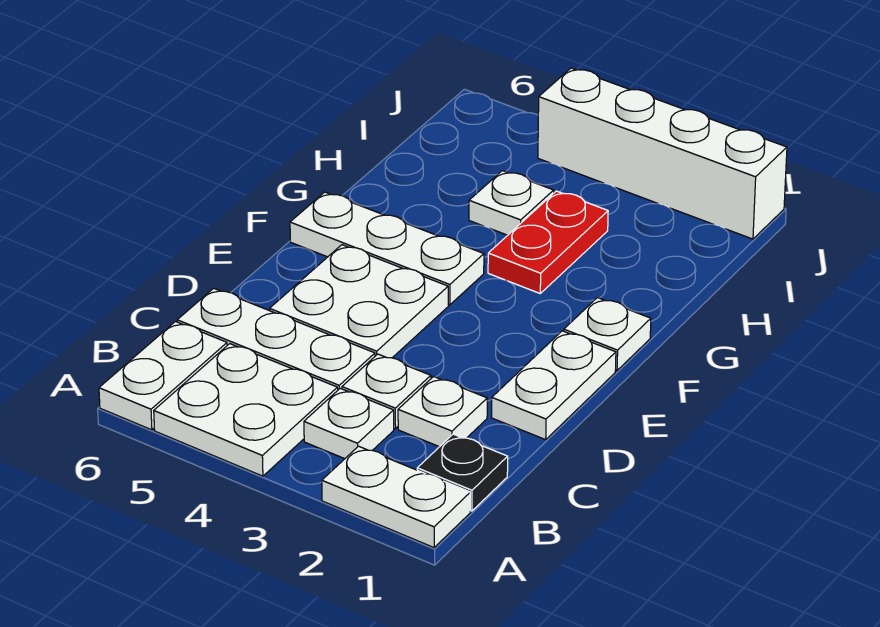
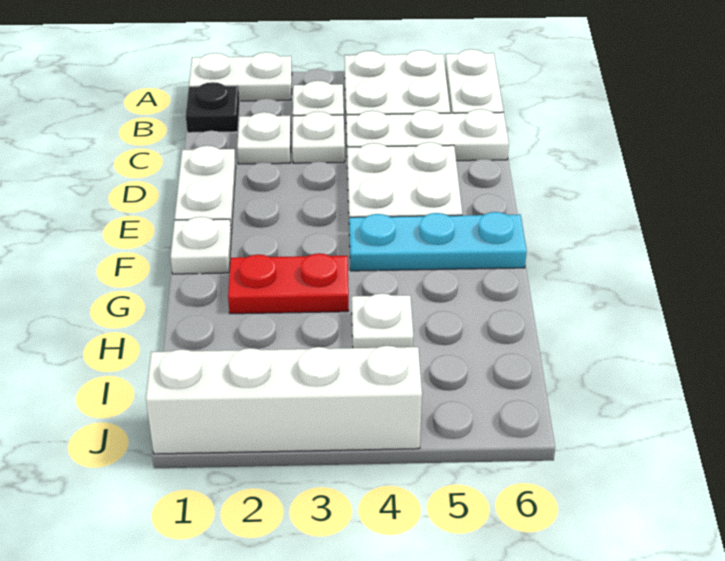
white 1x3 plate [290,192,484,305] -> cyan 1x3 plate [349,212,527,271]
red 1x2 plate [488,191,608,293] -> red 1x2 plate turned to [228,253,349,314]

